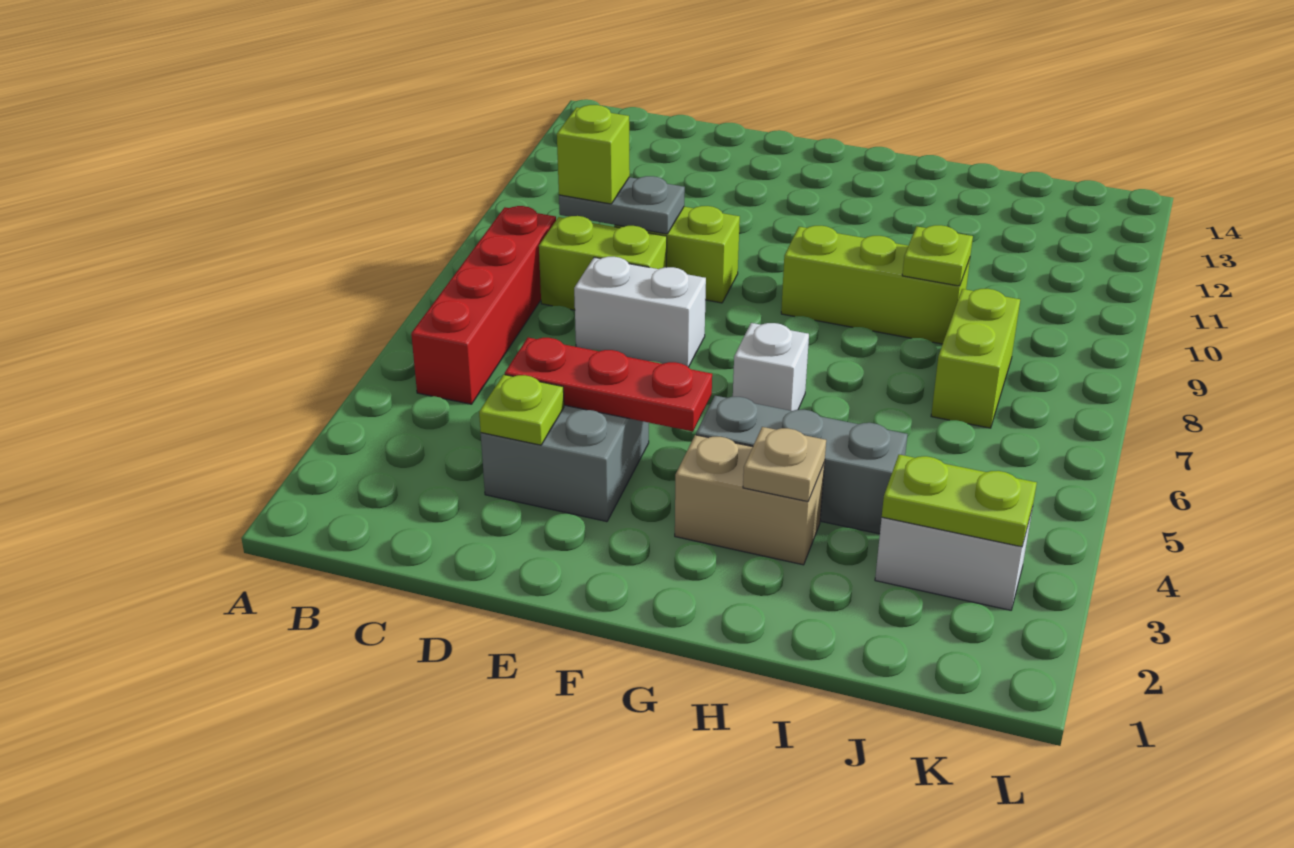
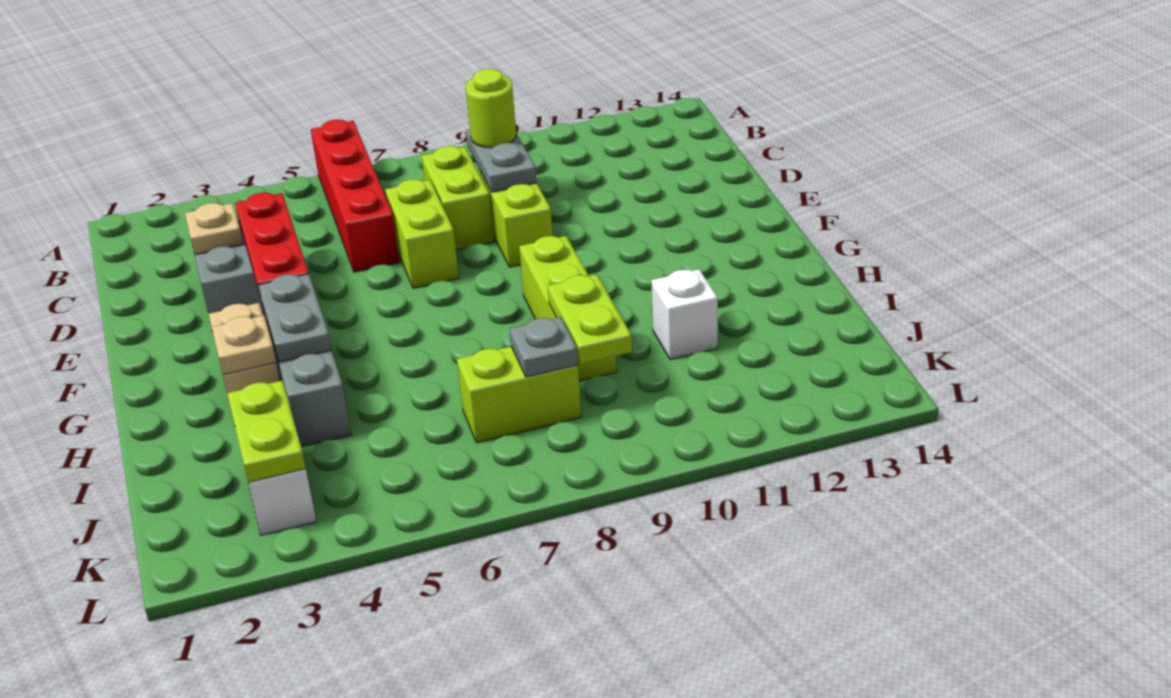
red 1x4 brick [411,206,556,404] -> red 1x4 brick turned to [311,120,400,272]
lime 1x1 brick [557,105,630,204] -> lime 1x1 round brick [466,69,516,148]
lime 1x1 plate [479,375,564,445] -> tan 1x1 plate [185,203,243,255]
white 1x2 brick [574,257,706,367] -> lime 1x2 brick [385,179,459,288]
none -> grey 1x2 plate [258,274,331,362]
white 1x1 brick [733,323,809,411] -> white 1x1 brick moved to [651,269,718,359]
lime 1x1 plate [902,225,973,286] -> lime 1x2 plate [548,275,632,364]
none -> grey 1x1 plate [509,317,578,377]

